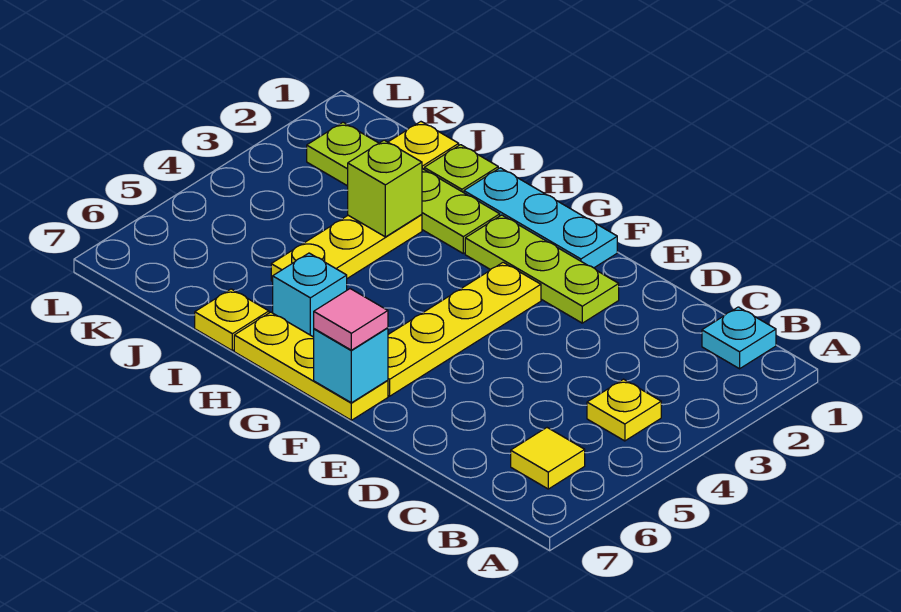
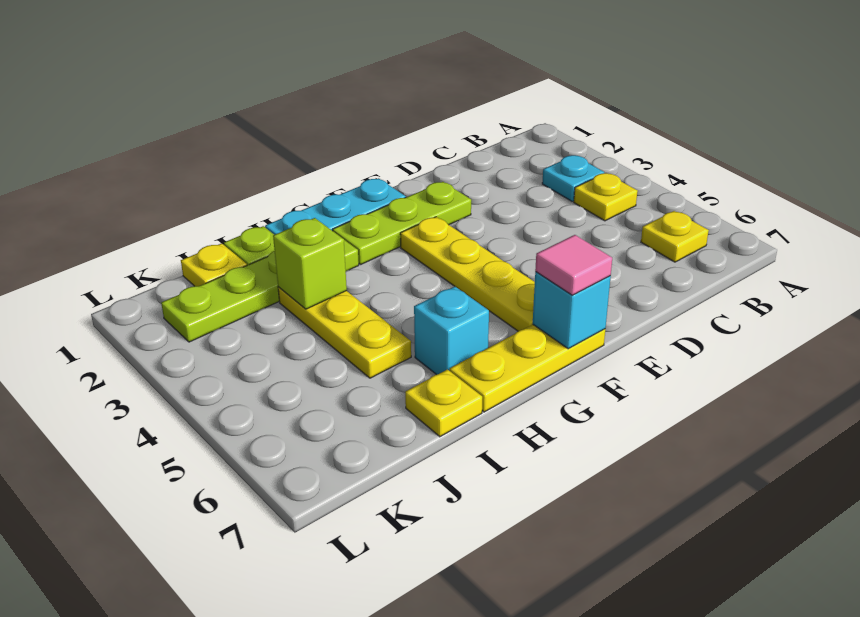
cyan 1x1 plate [702,307,776,369] -> cyan 1x1 plate moved to [542,155,604,201]
yellow 1x1 tile [511,428,585,489] -> yellow 1x1 plate [641,211,709,262]

